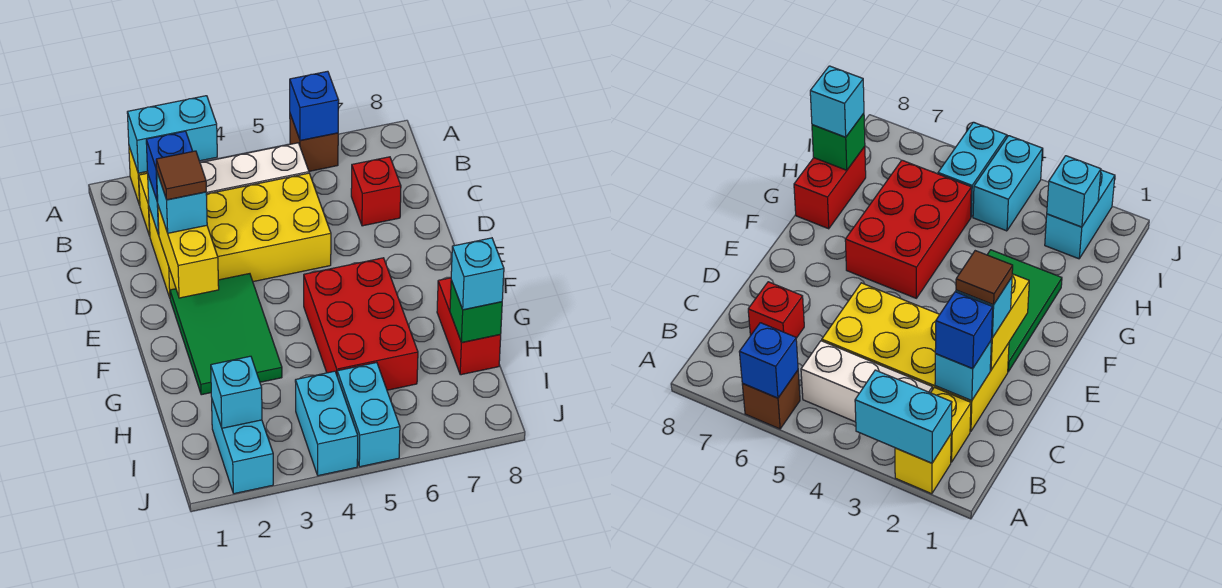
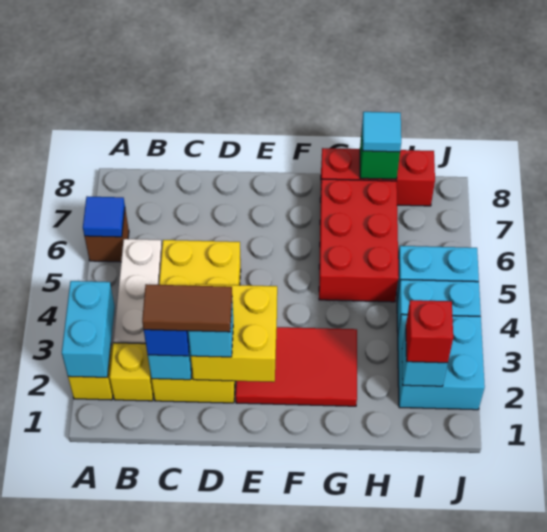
blue 1x1 brick [290,71,339,141] -> blue 1x1 tile [83,196,125,237]
red 1x1 brick [351,157,401,226] -> red 1x1 brick moved to [406,300,453,363]
yellow 1x2 brick [158,206,219,298] -> yellow 2x2 brick [191,284,277,382]
brown 1x1 tile [156,151,206,200] -> brown 1x2 tile [142,284,232,332]
green 2x3 tile [170,274,282,395] -> red 2x3 tile [236,327,357,406]
red 2x3 brick [304,258,418,390] -> red 2x3 brick turned to [319,179,399,302]
red 1x2 brick [437,278,501,375] -> red 1x3 brick [320,148,435,206]
cyan 1x1 brick [451,238,504,310] -> cyan 1x1 tile [362,112,401,152]
cyan 1x2 brick [212,400,273,494] -> cyan 2x2 brick [398,314,485,410]

